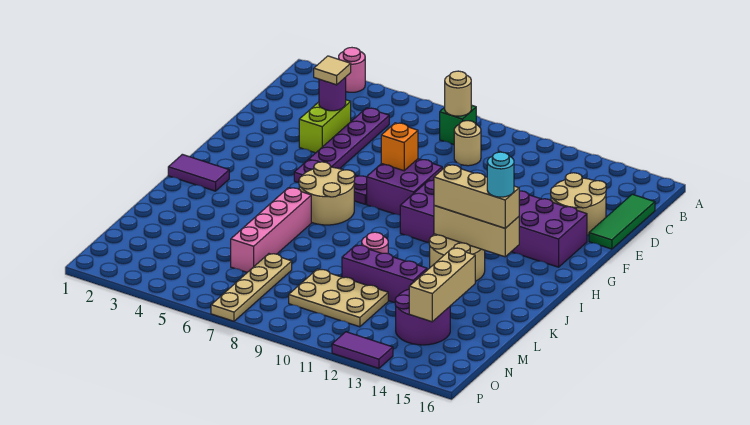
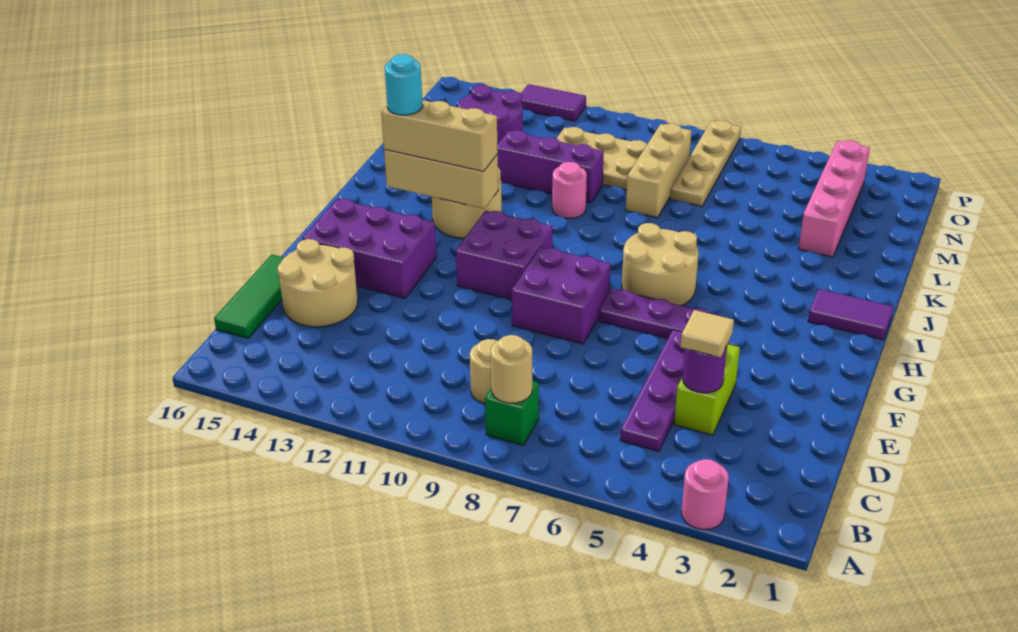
orange 1x1 brick [381,123,418,171] -> none
pink 1x4 brick [231,188,311,272] -> pink 1x4 brick moved to [799,141,870,257]
tan 1x3 brick [409,248,475,322] -> tan 1x3 brick moved to [626,123,692,218]

